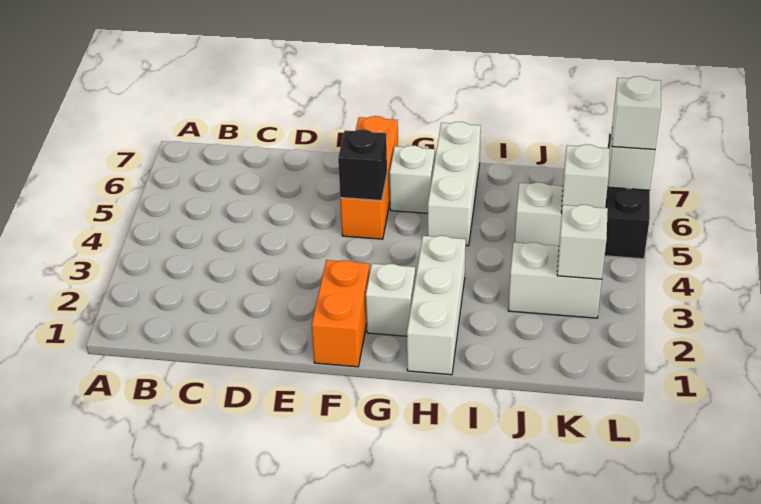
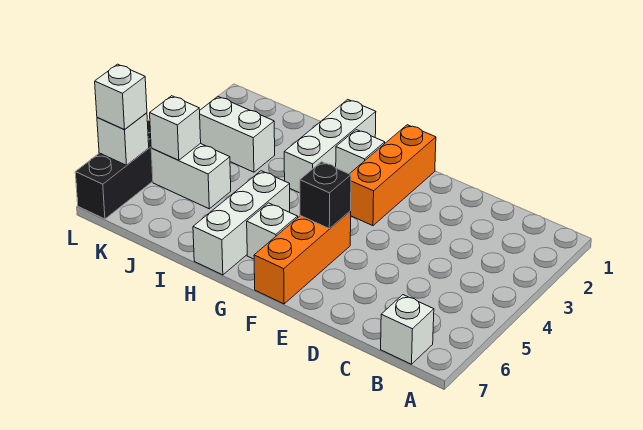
orange 1x2 brick [312,260,370,367] -> orange 1x3 brick [350,125,436,226]
white 1x1 brick [557,205,608,279] -> white 1x1 brick moved to [381,295,434,364]

